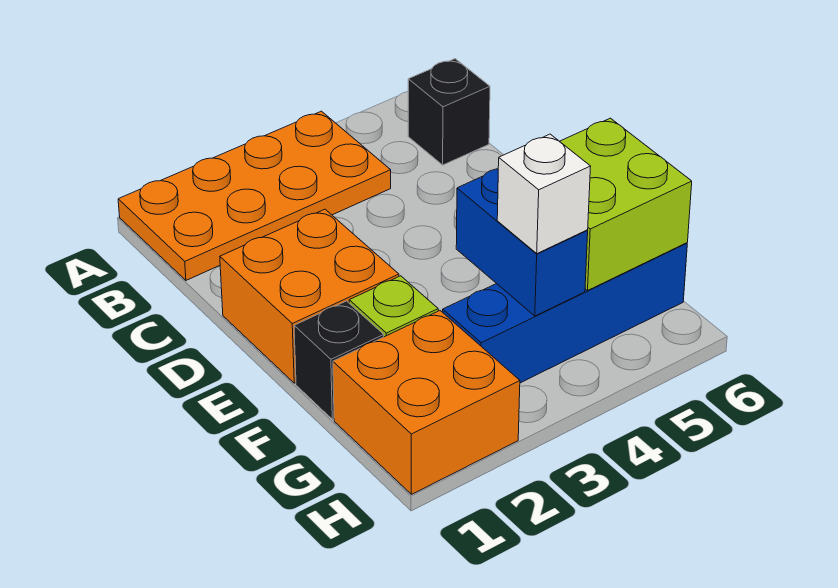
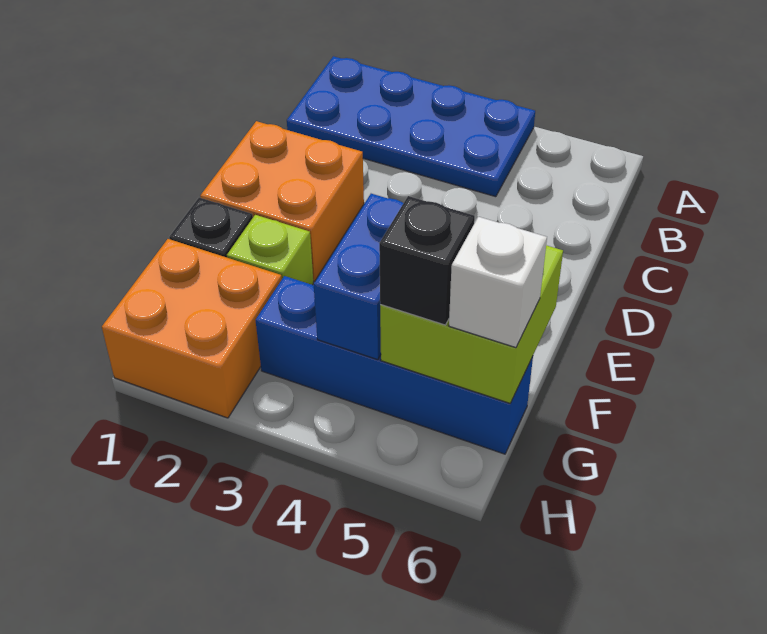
orange 2x4 plate [118,111,391,280] -> blue 2x4 plate [287,56,535,197]
black 1x1 brick [408,59,490,165] -> black 1x1 brick moved to [379,196,475,325]
white 1x1 brick [497,134,591,253] -> white 1x1 brick moved to [449,217,547,348]

